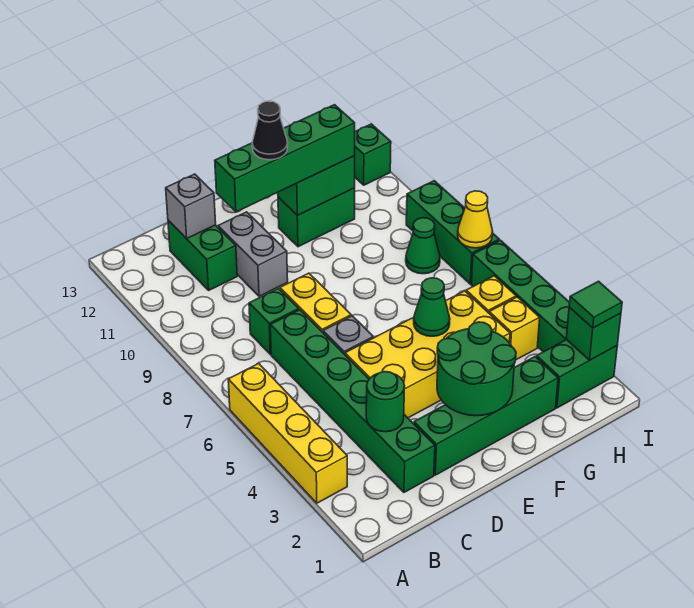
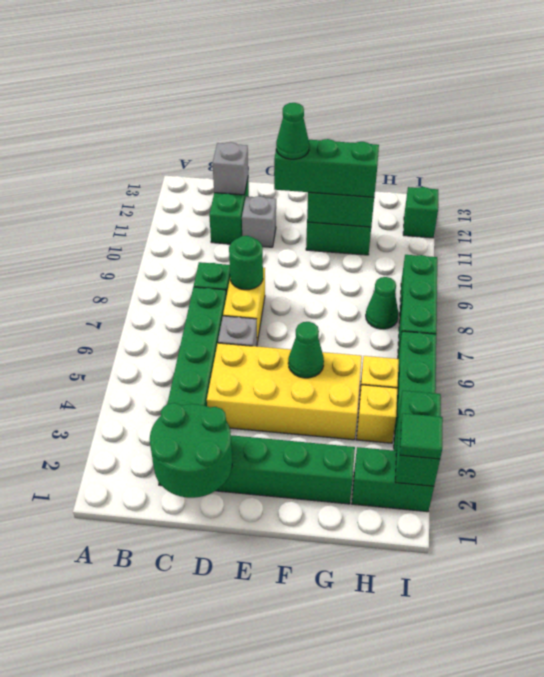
yellow 1x4 brick [228,363,347,503] -> none
green 1x1 round brick [366,372,405,432] -> green 1x1 round brick moved to [229,236,263,290]
grey 1x2 brick [218,212,288,296] -> grey 1x1 brick [242,196,276,247]
green 1x4 brick [215,105,355,212] -> green 1x3 brick [274,139,379,197]
green 2x2 round brick [437,322,516,416] -> green 2x2 round brick moved to [150,403,232,498]
black 1x1 cone [252,101,288,160] -> green 1x1 cone [276,103,309,159]
green 1x1 brick [566,307,621,360] -> green 1x2 brick [395,391,441,486]
yellow 1x1 cone [458,191,493,248] -> none

